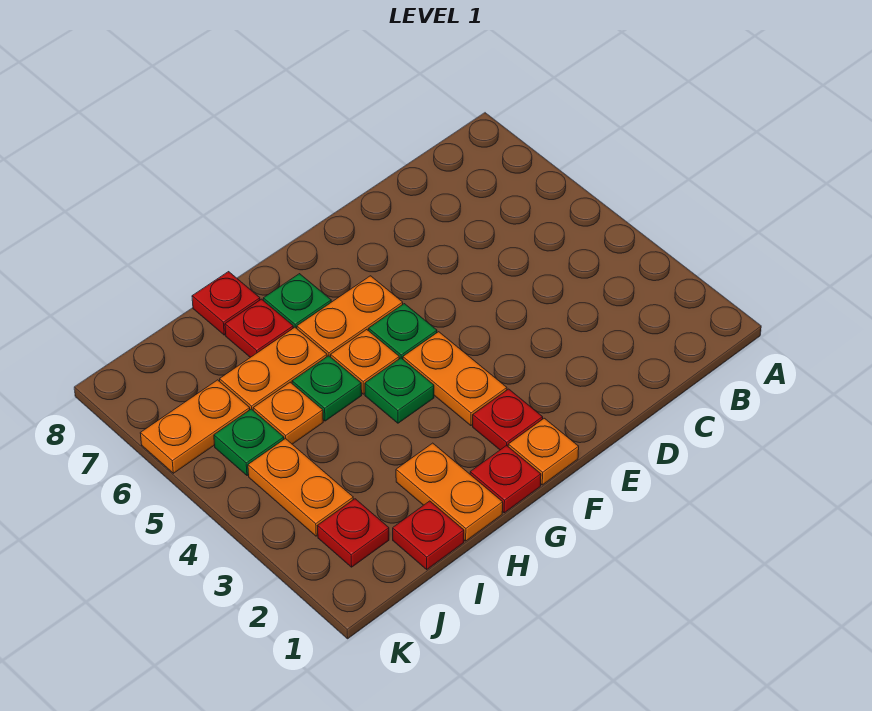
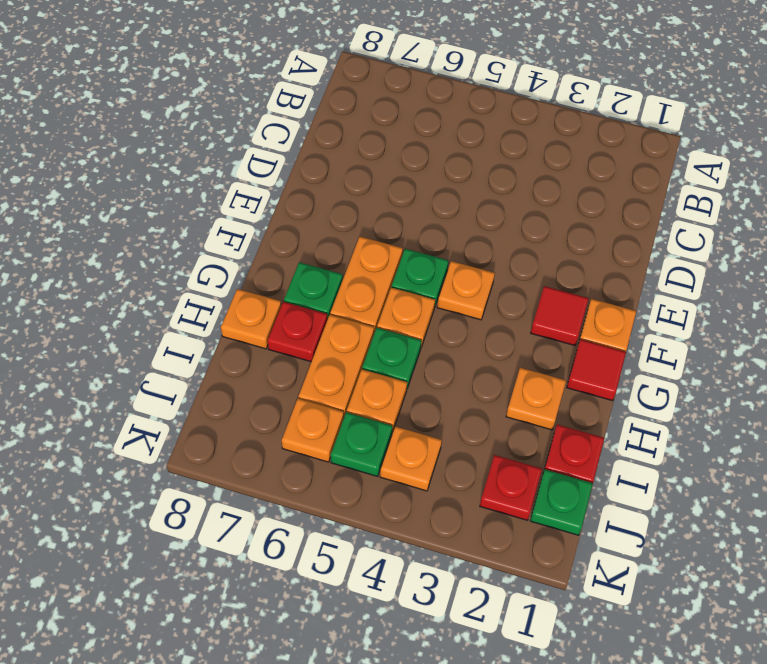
red 1x1 plate [473,389,543,450] -> red 1x1 tile [531,286,589,345]
orange 1x2 plate [403,332,507,426] -> orange 1x1 plate [437,261,495,320]
red 1x1 plate [470,445,541,513] -> red 1x1 tile [567,339,626,401]
green 1x1 plate [365,358,434,423] -> green 1x1 plate moved to [530,469,593,535]
orange 1x2 plate [396,443,503,541] -> orange 1x1 plate [506,368,566,430]
red 1x1 plate [192,272,260,335] -> orange 1x1 plate [221,289,281,349]
orange 1x2 plate [248,438,353,536] -> orange 1x1 plate [380,426,442,491]
orange 1x2 plate [140,380,250,473] -> orange 1x1 plate [282,398,344,462]

